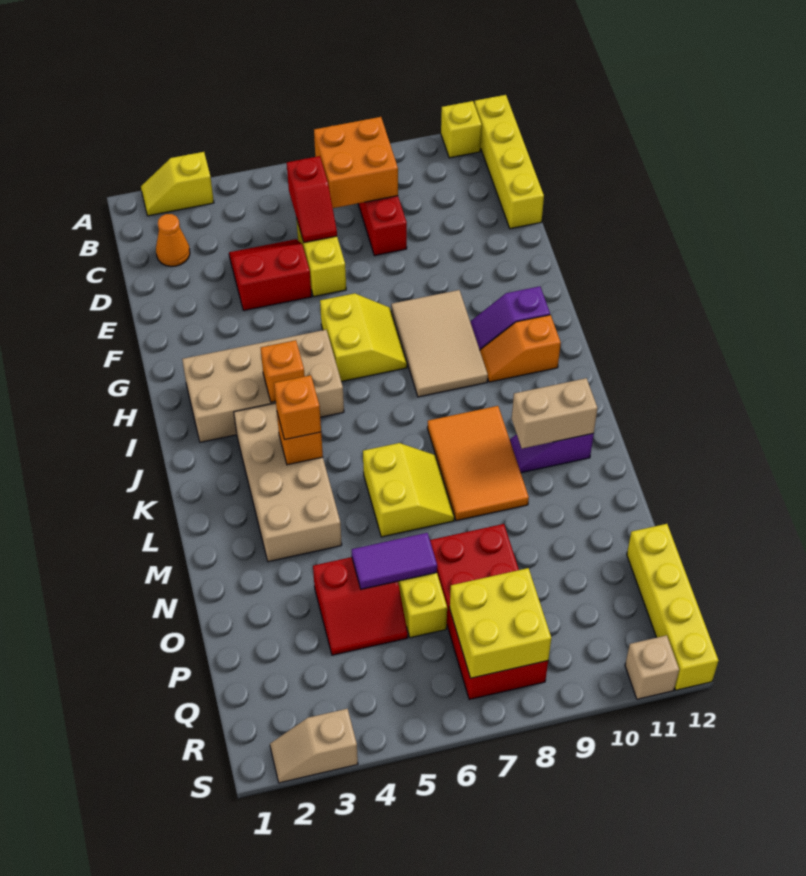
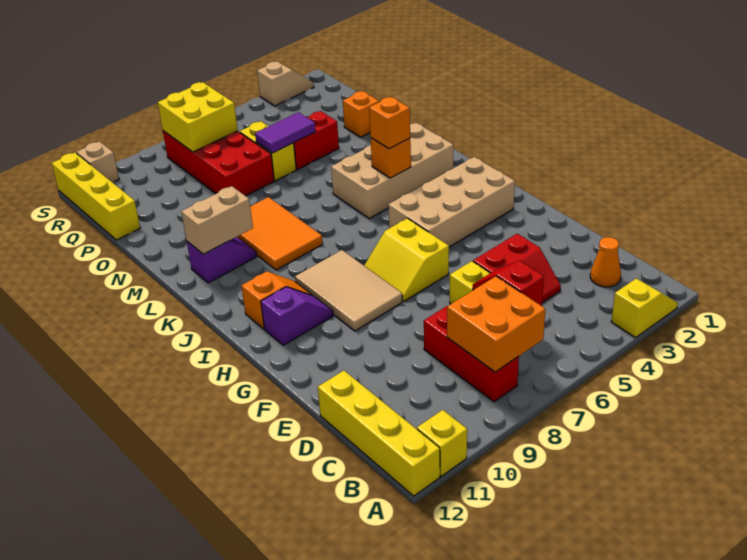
orange 1x1 brick [261,340,305,402] -> orange 1x1 brick moved to [343,91,379,137]
tan 2x4 brick [234,403,342,562] -> tan 2x4 brick turned to [331,123,453,218]
yellow 2x2 slope [363,443,454,537] -> none

